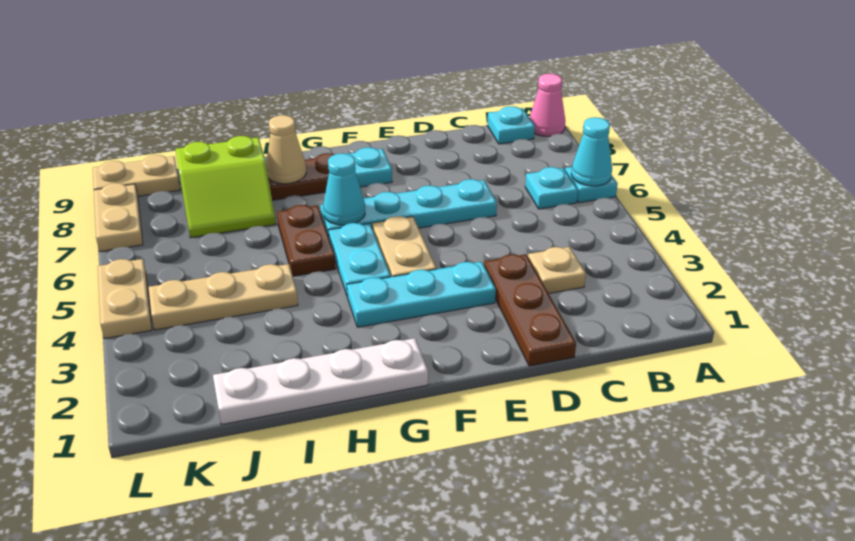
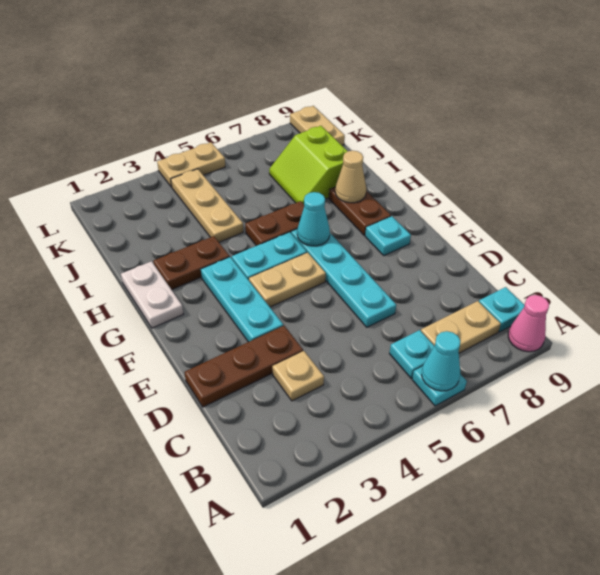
white 1x4 plate [213,338,428,425] -> white 1x2 plate [121,261,183,328]
none -> brown 1x2 plate [153,236,230,290]
tan 1x2 plate [94,183,143,252] -> tan 1x2 plate moved to [421,301,501,353]

